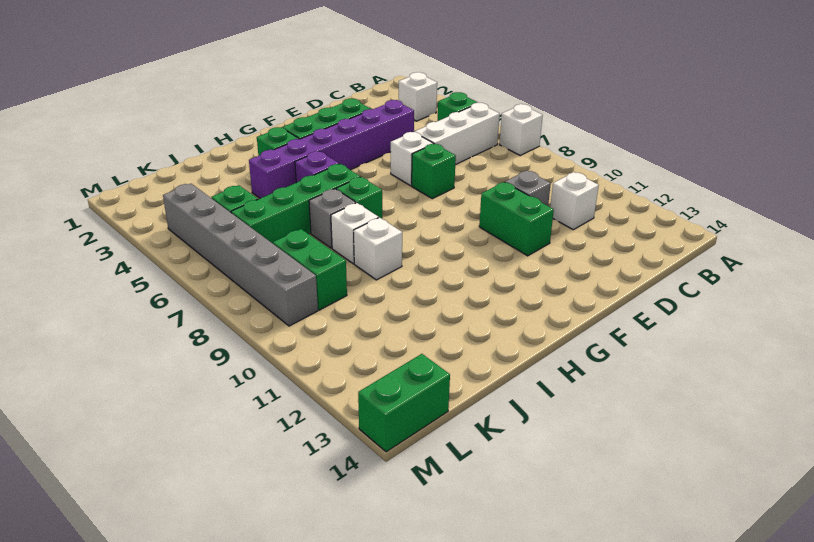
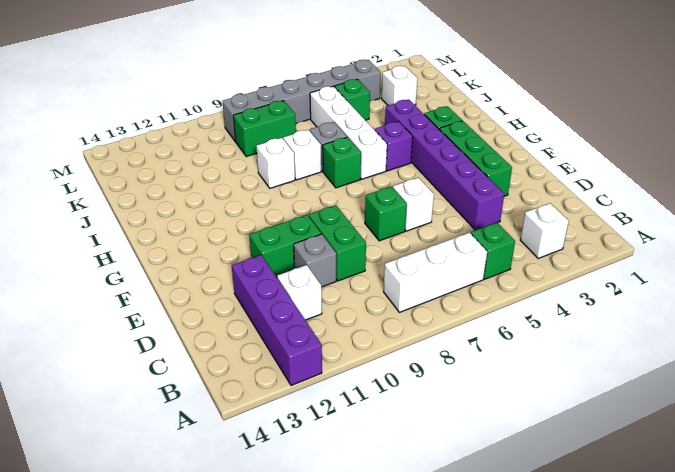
white 1x1 brick [499,104,543,155] -> white 1x1 brick moved to [381,66,418,105]
none -> purple 1x4 brick [232,255,322,385]
white 1x3 brick [415,103,500,165] -> white 1x3 brick turned to [384,233,487,312]
green 1x4 brick [231,164,360,243] -> white 1x4 brick [310,86,387,179]
green 1x2 brick [358,354,450,452] -> green 1x2 brick moved to [309,205,366,281]

